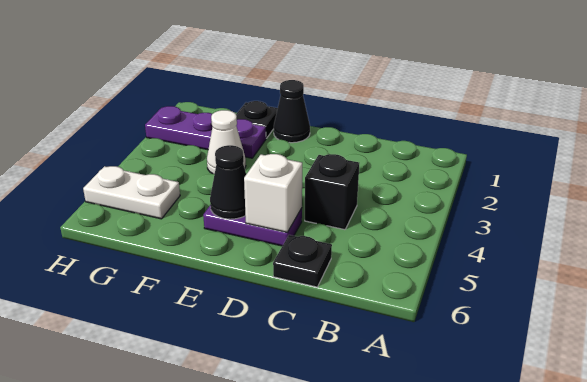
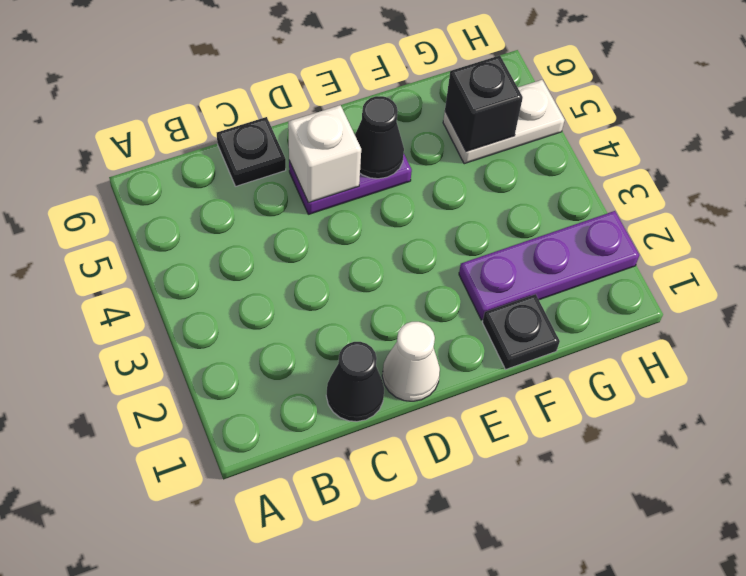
black 1x1 brick [305,154,359,230] -> black 1x1 brick moved to [445,55,523,152]
black 1x1 cone [274,80,310,143] -> black 1x1 cone moved to [326,342,384,422]
white 1x1 cone [207,110,246,174] -> white 1x1 cone moved to [382,322,440,401]

